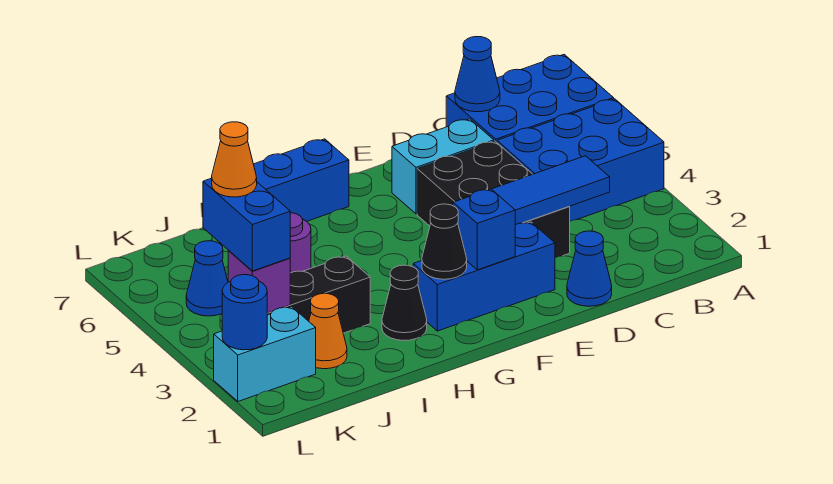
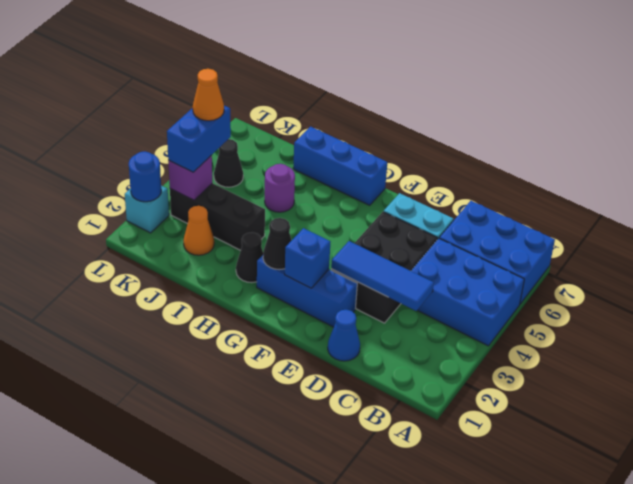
blue 1x1 cone [455,37,500,112] -> none
cyan 1x2 brick [214,307,316,401] -> cyan 1x1 brick [125,186,169,233]
blue 1x1 cone [186,241,228,316] -> black 1x1 cone [214,139,243,187]

